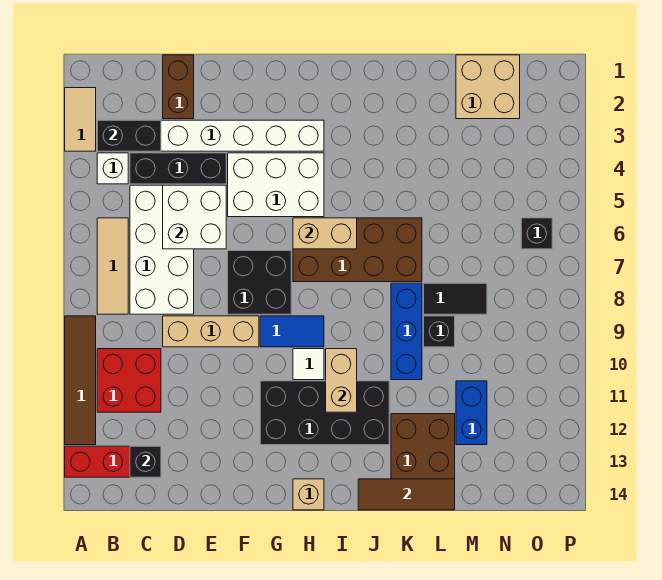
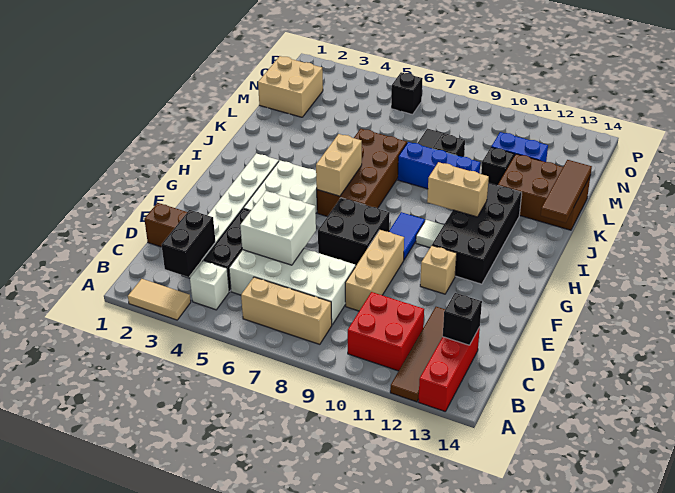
brown 1x4 tile [65,316,96,445] -> brown 1x4 tile turned to [390,307,445,402]
tan 1x3 tile [97,218,128,314] -> tan 1x3 brick [241,277,332,344]
tan 1x1 brick [293,479,324,510] -> tan 1x1 brick moved to [420,246,457,294]
none -> black 1x1 brick [481,147,514,185]

